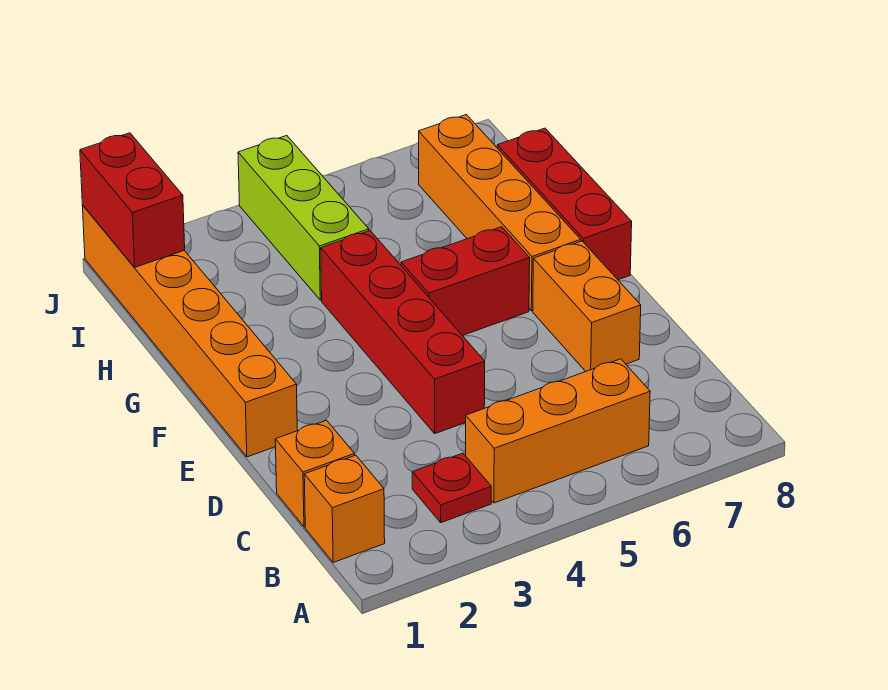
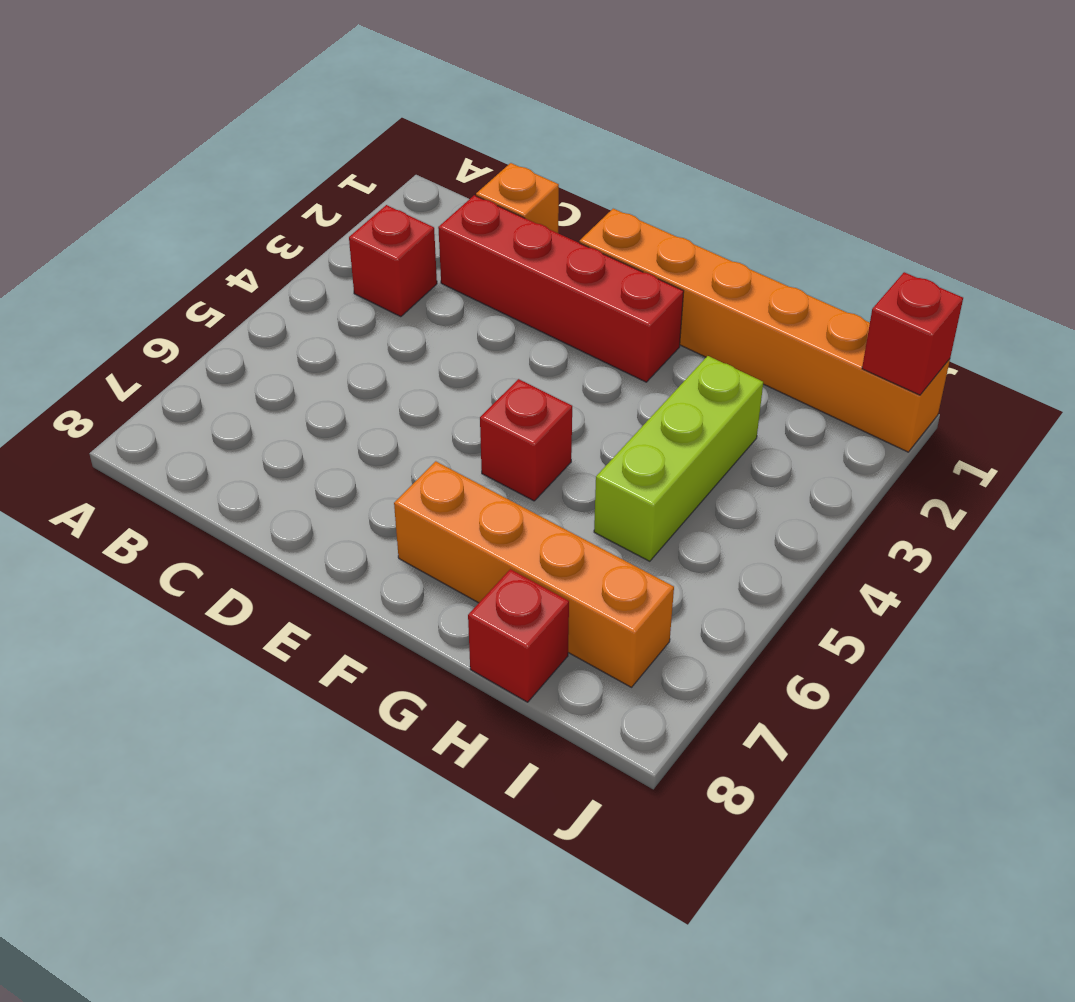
orange 1x1 brick [304,455,385,563] -> none
red 1x1 plate [412,453,491,523] -> red 1x1 brick [349,205,437,317]
orange 1x3 brick [466,359,650,503] -> none
red 1x4 brick [321,231,485,434] -> red 1x4 brick moved to [438,195,684,382]
orange 1x2 brick [533,241,641,371] -> none
red 1x2 brick [401,227,530,336] -> red 1x1 brick [480,379,572,501]
red 1x3 brick [497,128,632,280] -> red 1x1 brick [468,569,569,702]
lime 1x3 brick [238,136,369,300] -> lime 1x3 brick turned to [594,356,763,561]
red 1x2 brick [80,133,185,267] -> red 1x1 brick [862,272,963,395]

